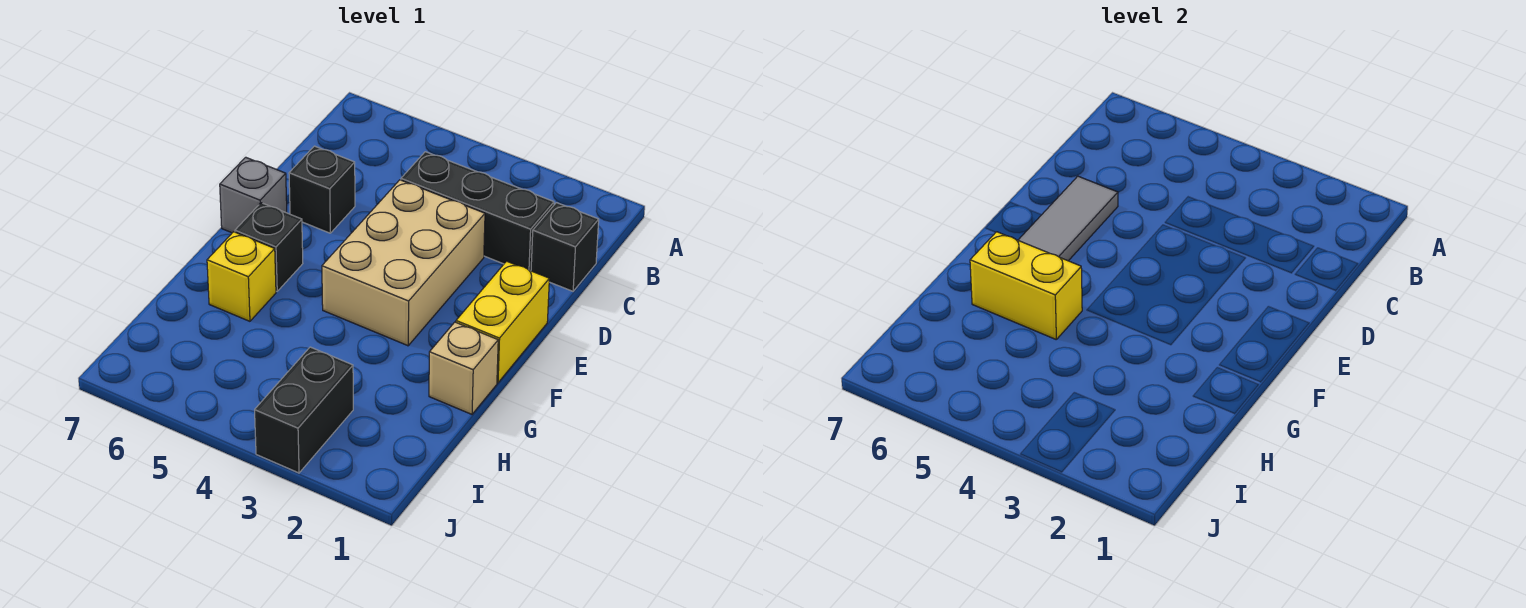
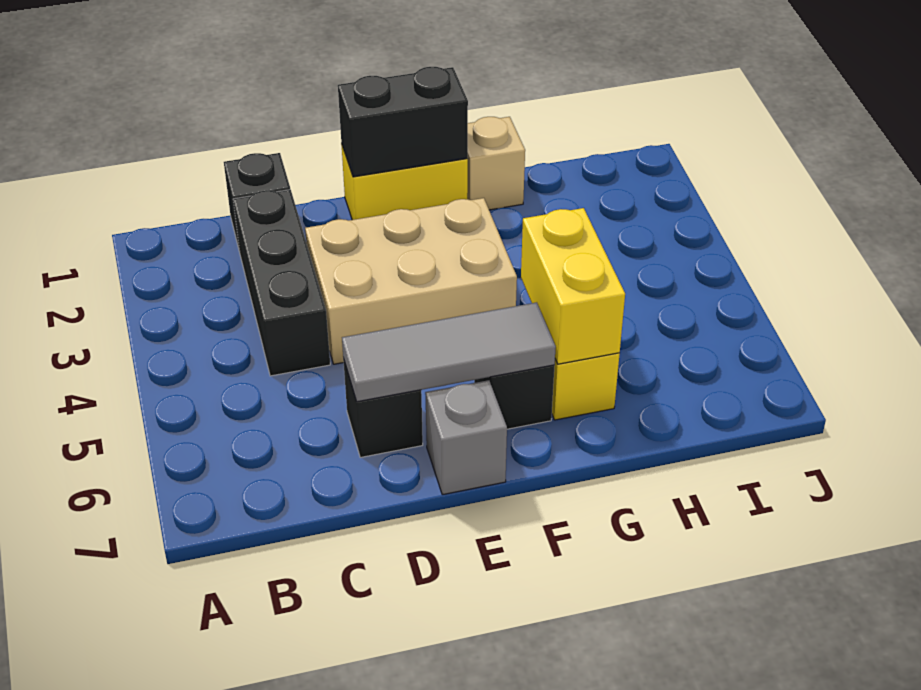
black 1x2 brick [255,347,353,473] -> black 1x2 brick moved to [338,67,468,177]

